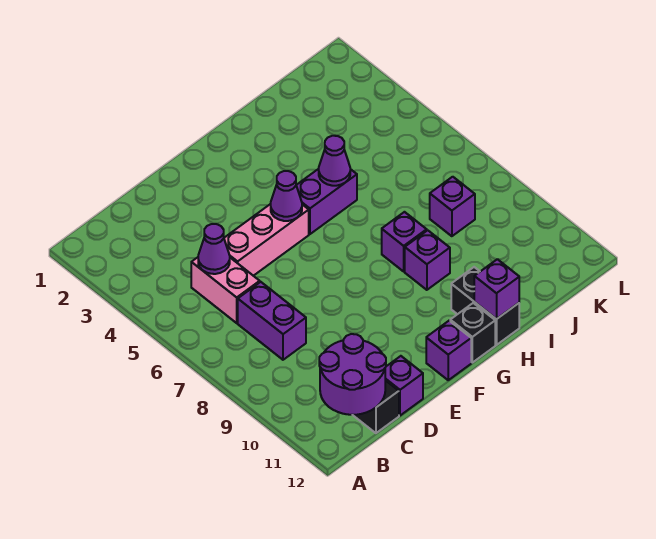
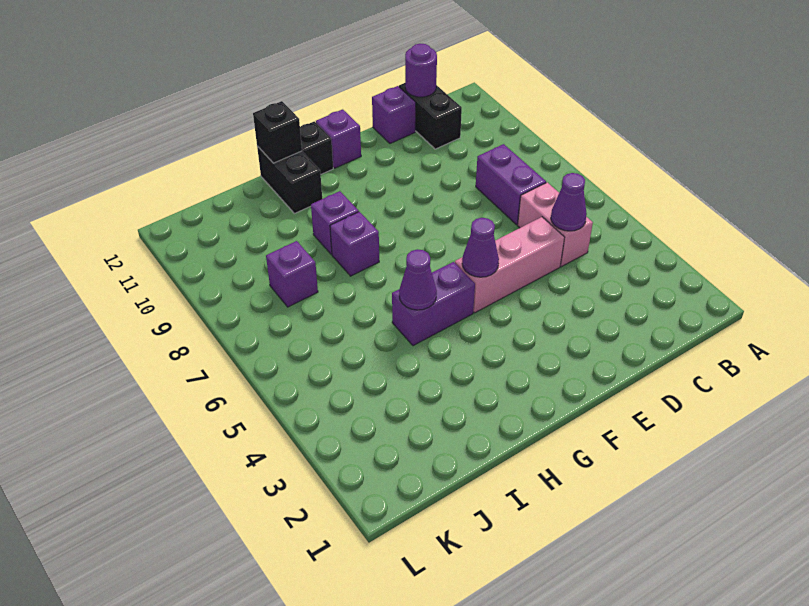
purple 2x2 round brick [319,334,386,415] -> purple 1x1 round brick [405,44,437,97]
purple 1x1 brick [474,259,519,319] -> black 1x1 brick [253,101,302,163]

